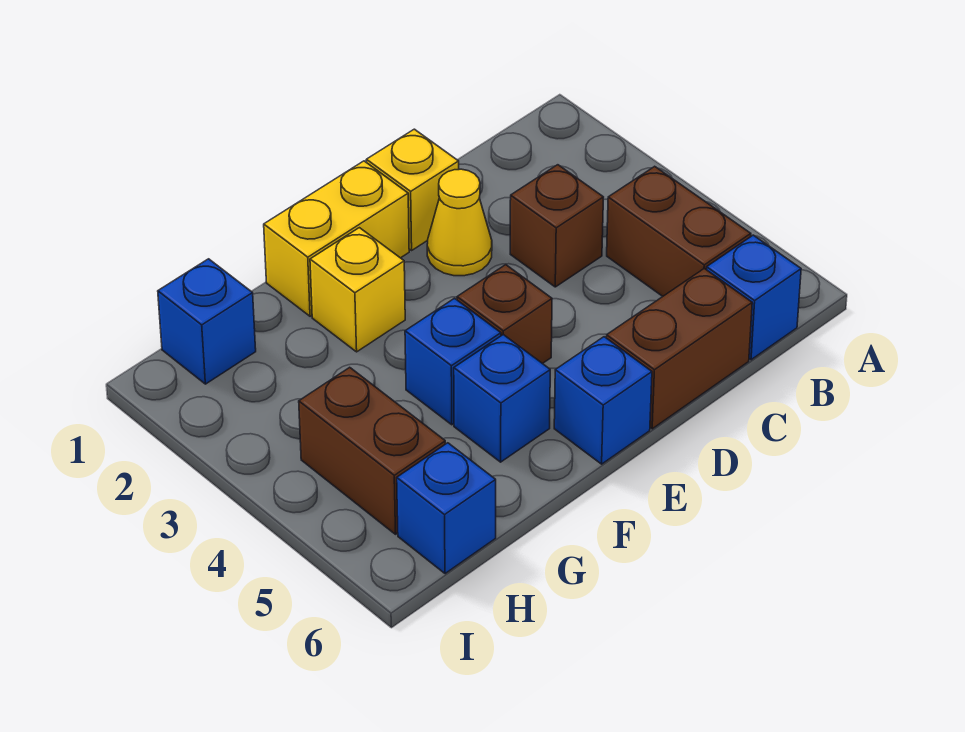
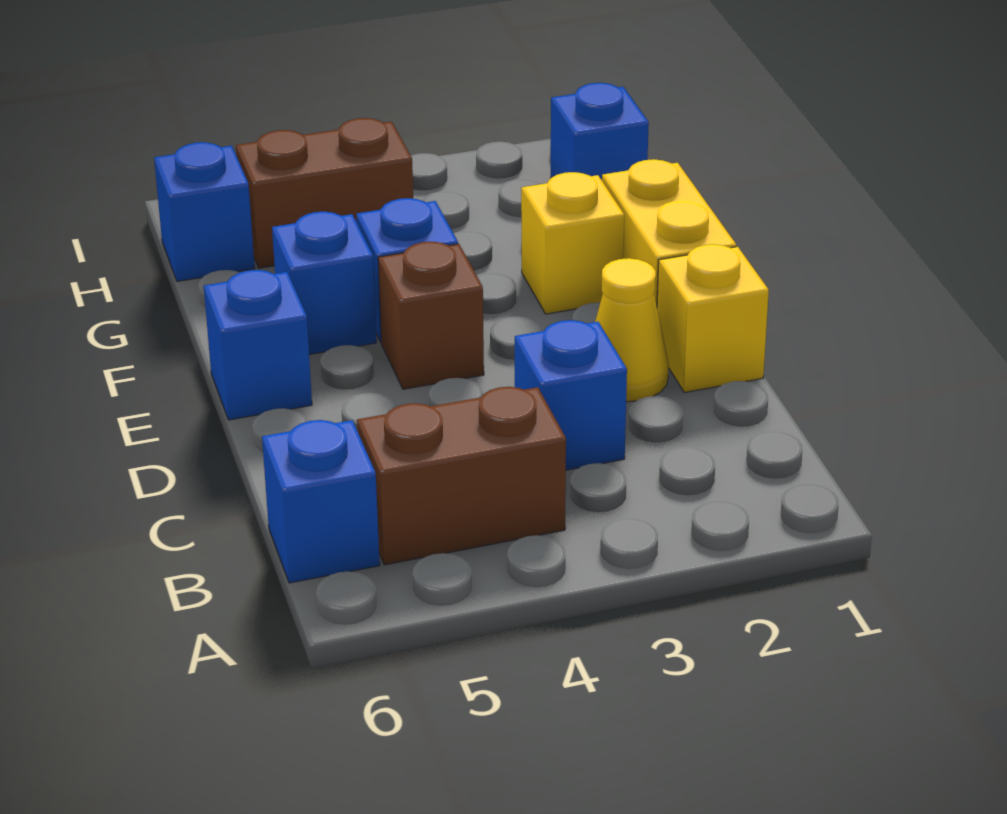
brown 1x1 brick [510,165,603,287] -> blue 1x1 brick [515,320,627,470]
brown 1x2 brick [606,269,752,429] -> none

